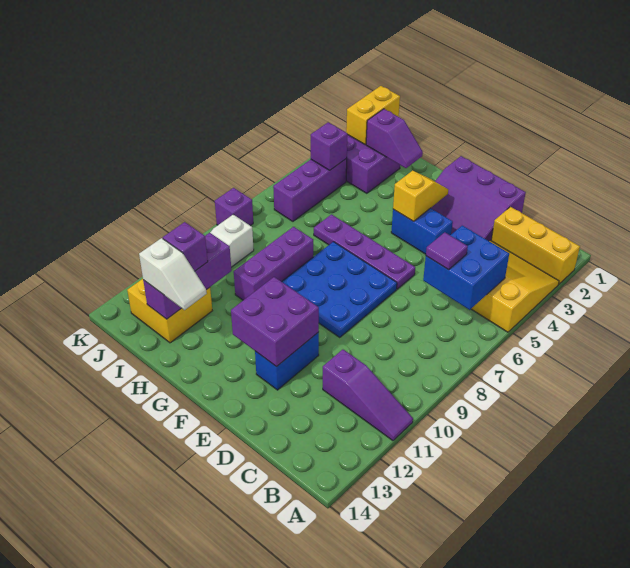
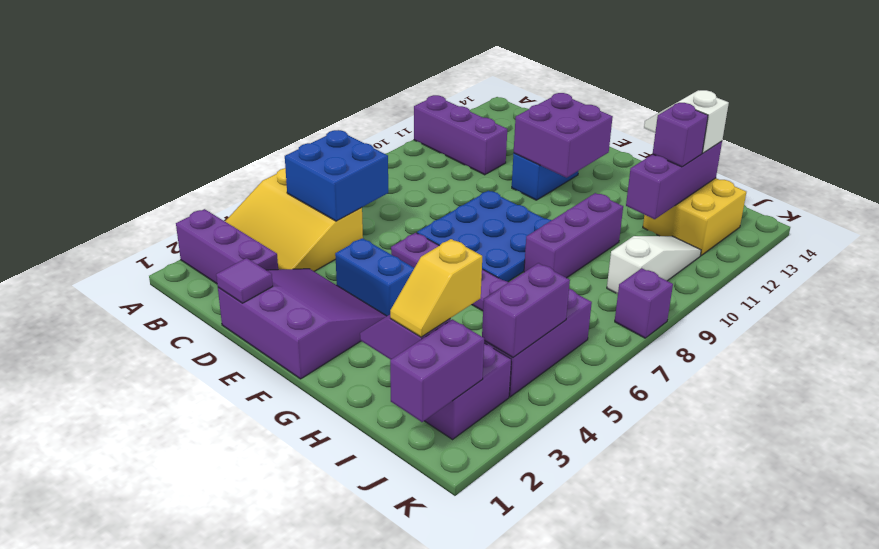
yellow 1x3 brick [491,207,580,284] -> purple 1x3 brick [176,209,278,284]
purple 1x3 slope [323,350,413,441] -> purple 1x3 brick [414,95,507,175]
purple 1x1 tile [426,232,468,270] -> purple 1x1 tile moved to [216,258,273,303]
yellow 1x2 slope [393,171,448,221] -> yellow 1x2 slope moved to [390,239,482,337]
yellow 1x2 brick [346,86,400,144] -> purple 1x2 brick [390,319,484,422]
purple 1x1 brick [311,122,347,170] -> purple 1x2 brick [482,263,570,357]

